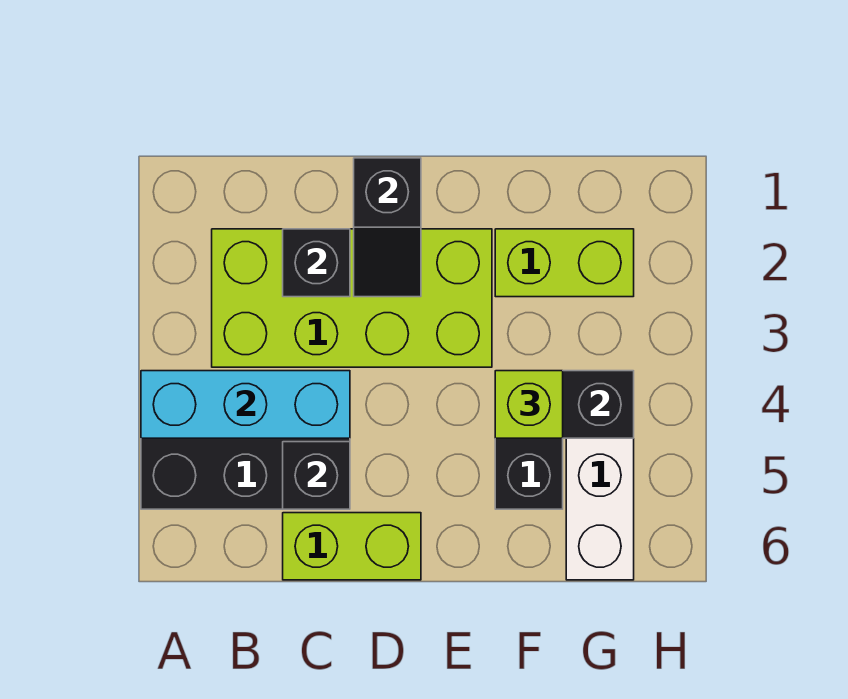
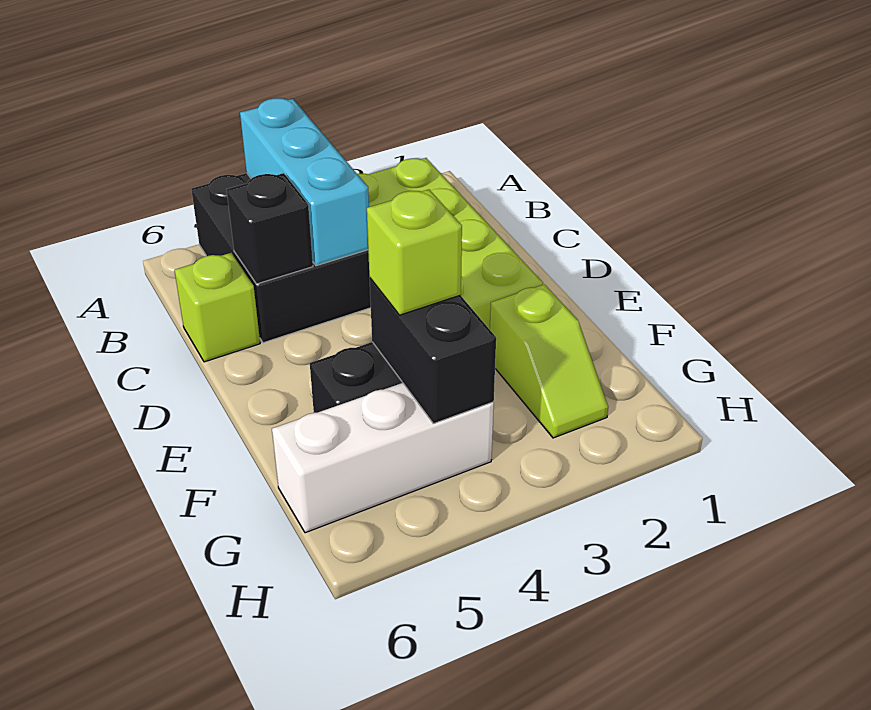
black 1x1 brick [283,229,350,297] -> none
lime 1x2 brick [283,513,421,580] -> lime 1x1 brick [174,253,260,362]
black 1x2 slope [354,158,421,297] -> none
lime 1x2 brick [495,229,634,297] -> lime 1x2 slope [490,284,608,438]

